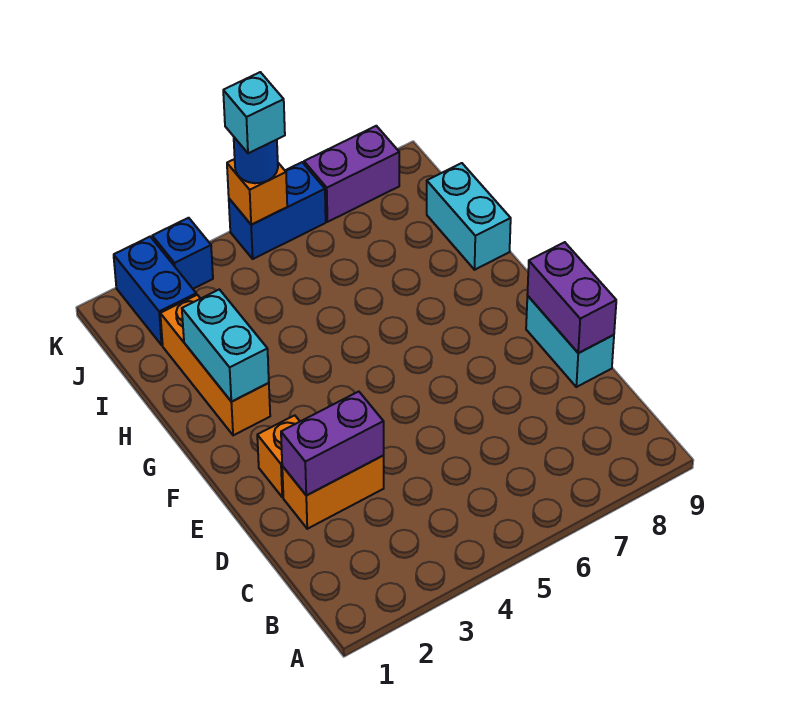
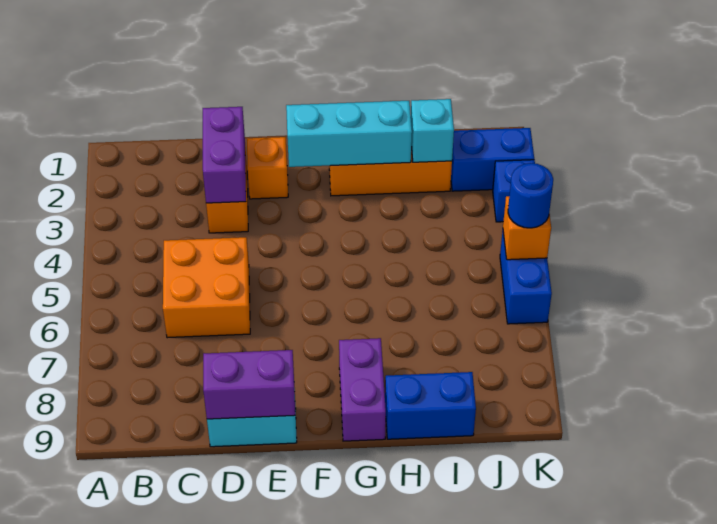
none -> orange 2x2 brick [163,237,250,338]
cyan 1x2 brick [182,289,269,402] -> cyan 1x3 brick [286,101,412,167]
cyan 1x2 brick [427,163,511,270] -> blue 1x2 brick [385,372,476,439]
cyan 1x1 brick [223,72,285,153] -> cyan 1x1 brick moved to [411,99,454,162]
purple 1x2 brick [304,126,399,222] -> purple 1x2 brick moved to [339,338,386,441]

